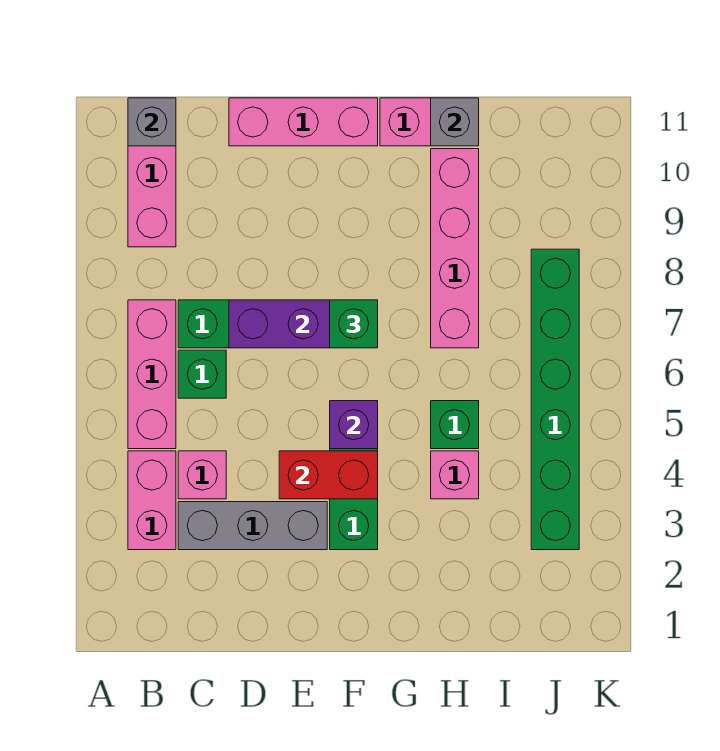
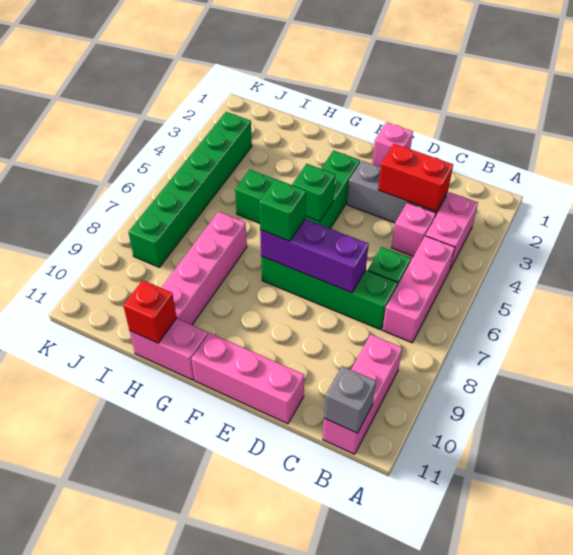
red 1x2 brick [279,451,378,499] -> red 1x2 brick moved to [378,144,453,212]
purple 1x1 brick [330,401,378,449] -> green 1x1 brick [292,164,335,222]
pink 1x1 brick [431,451,479,499] -> pink 1x1 brick moved to [372,122,413,167]
grey 1x1 brick [431,98,479,146] -> red 1x1 brick [123,280,176,343]

